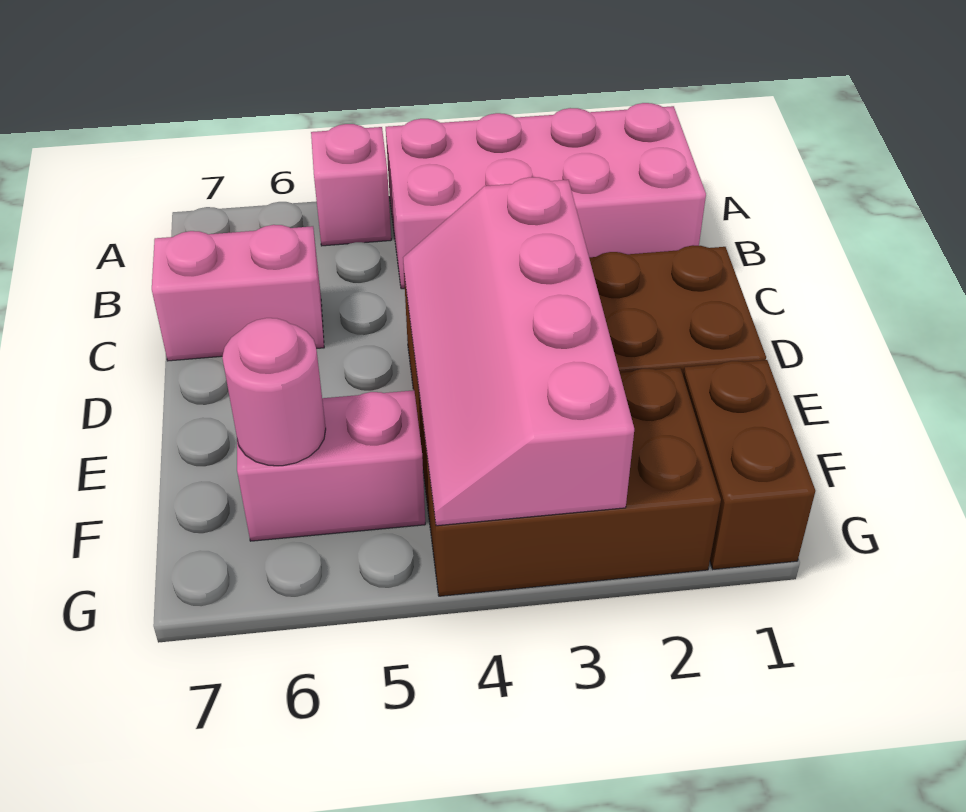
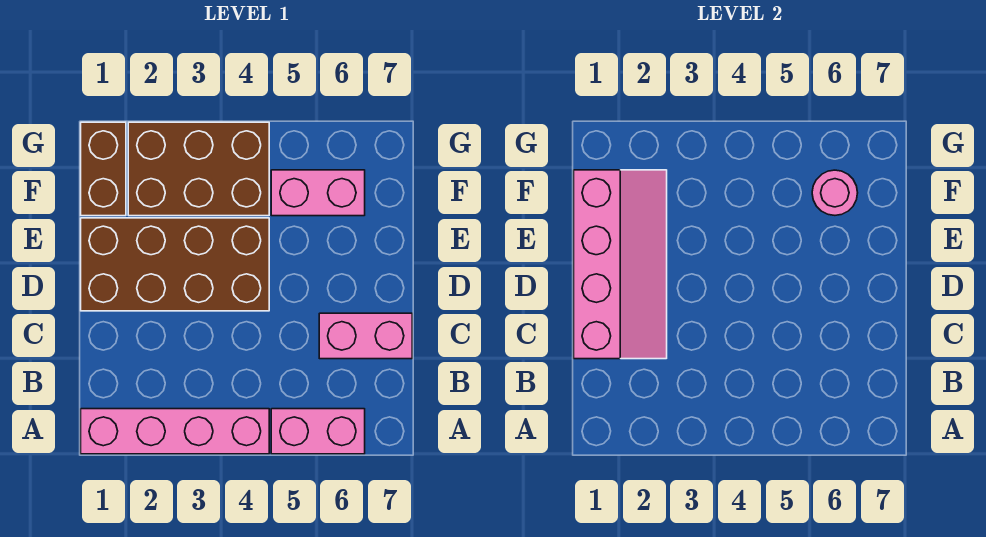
pink 2x4 brick [386,103,706,289] -> pink 1x4 brick [81,409,269,454]
pink 1x1 brick [311,124,391,246] -> pink 1x2 brick [271,409,365,454]
pink 2x4 slope [403,177,634,526] -> pink 2x4 slope moved to [574,170,667,359]

